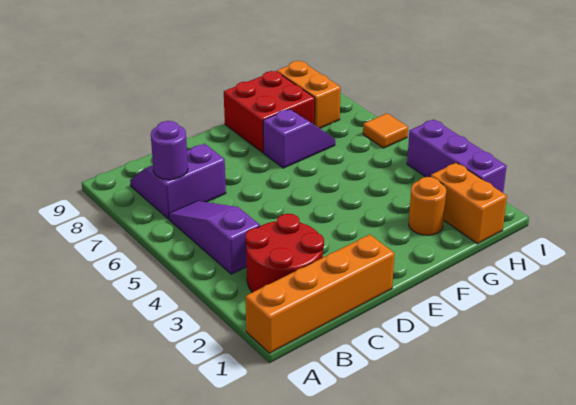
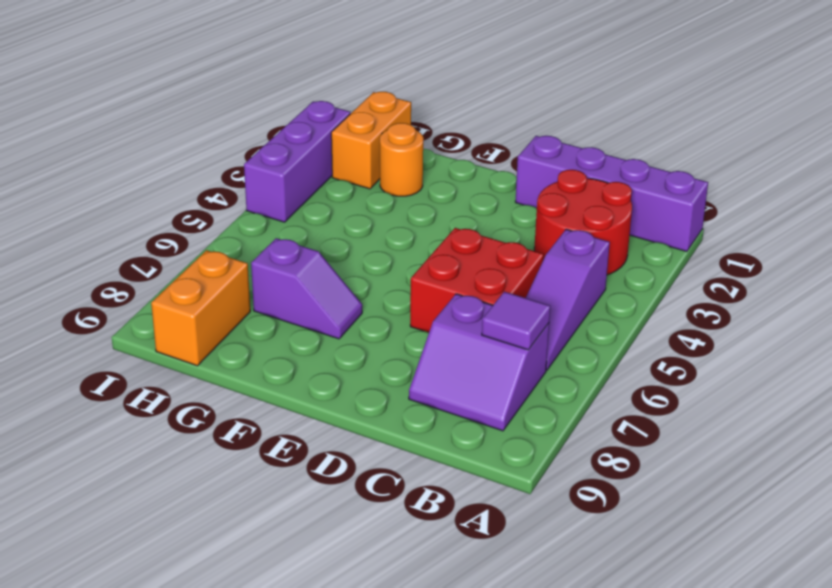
orange 1x4 brick [245,235,394,353] -> purple 1x4 brick [515,136,708,252]
purple 1x1 round brick [151,121,188,180] -> purple 1x1 tile [482,292,550,350]
purple 1x2 slope [263,109,335,168] -> purple 1x2 slope turned to [251,238,362,339]
red 2x2 brick [224,71,315,153] -> red 2x2 brick moved to [410,228,544,332]
orange 1x1 tile [363,113,408,148] -> none

